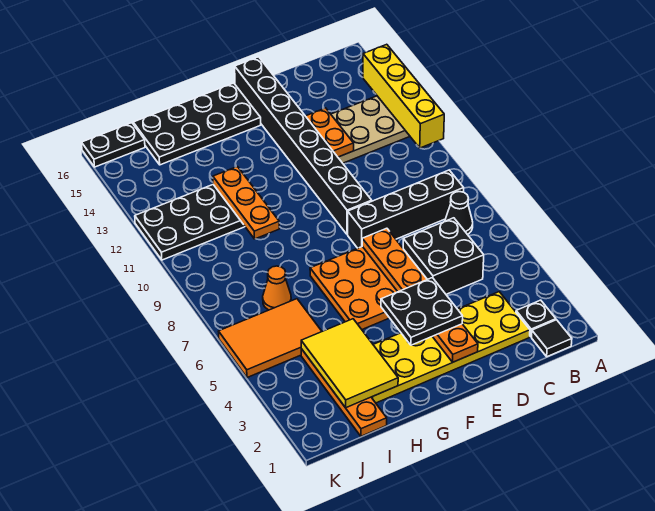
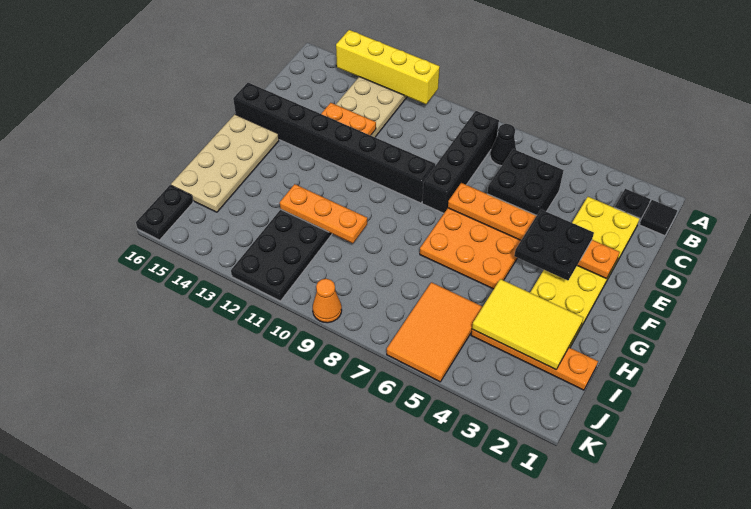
black 2x4 plate [133,83,261,165] -> tan 2x4 plate [171,114,279,212]
orange 1x1 cone [263,266,291,310] -> orange 1x1 cone moved to [313,279,342,323]

